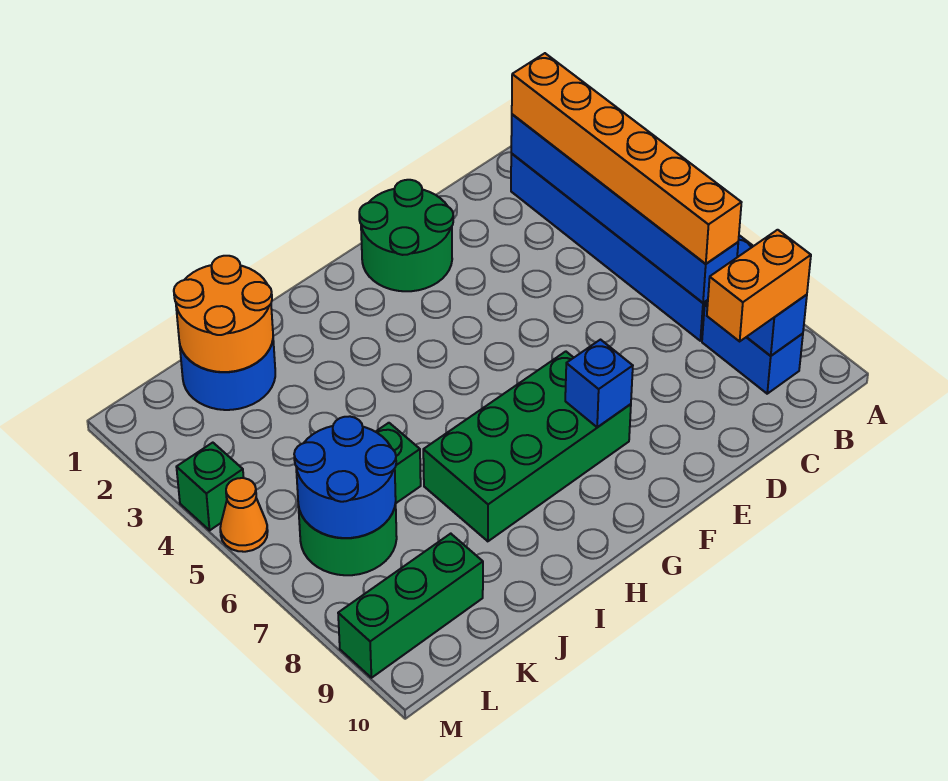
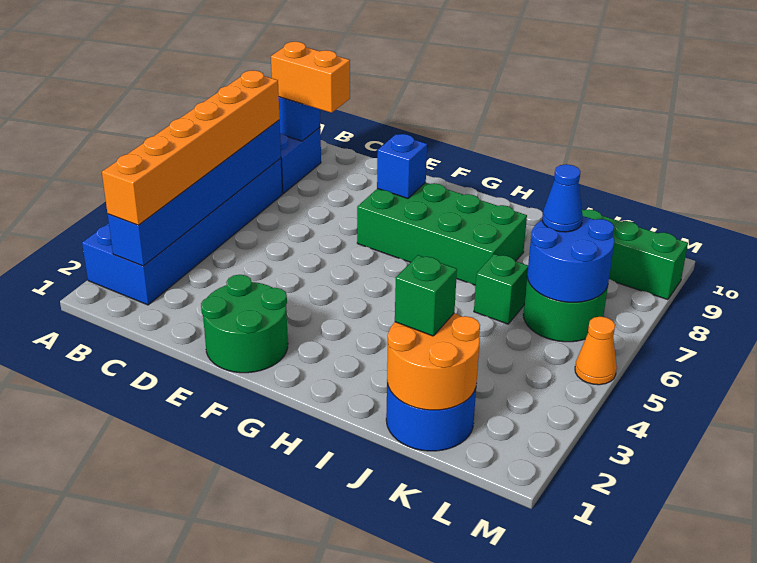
none -> blue 1x1 cone [542,164,583,232]
green 1x1 brick [177,443,244,530] -> green 1x1 brick moved to [395,255,457,336]

